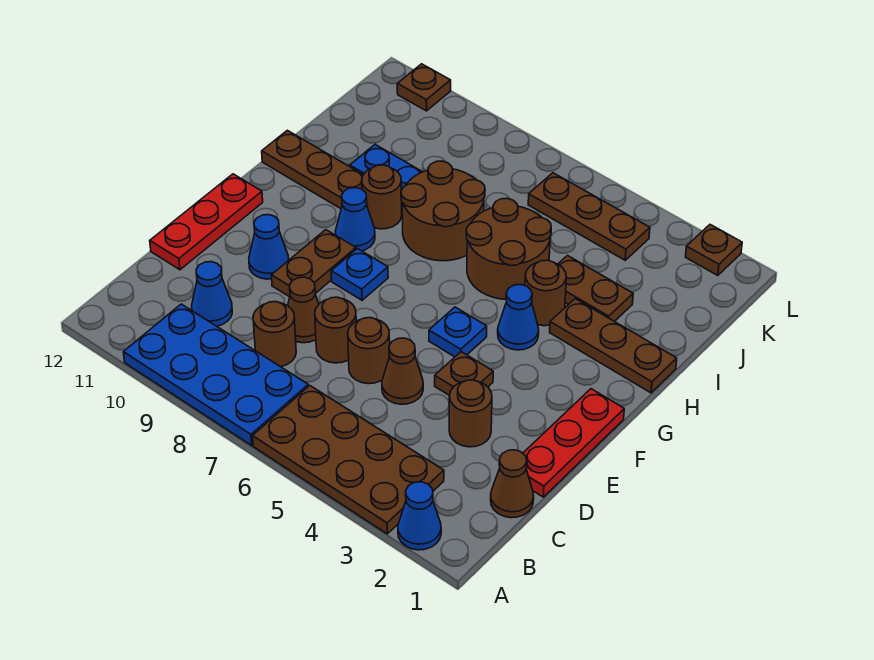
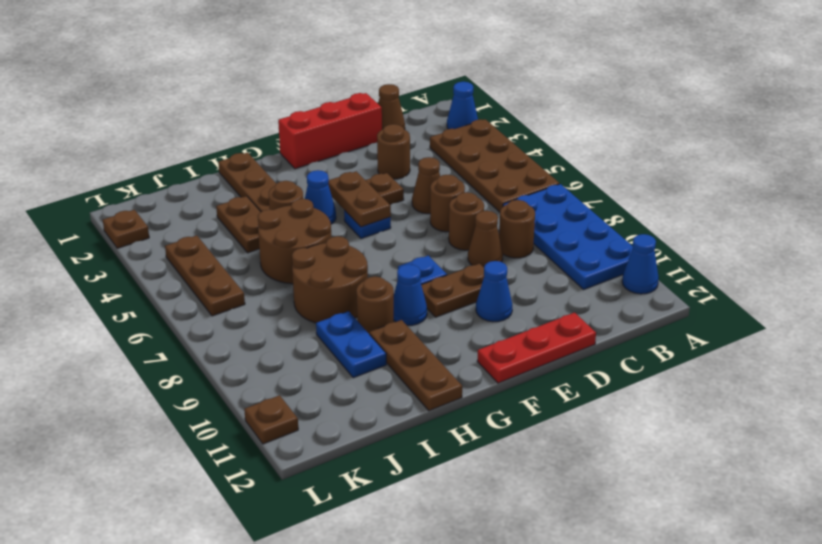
blue 1x1 cone [192,262,232,326] -> blue 1x1 cone moved to [622,234,659,294]
red 1x3 plate [523,389,624,497] -> red 1x3 brick [278,93,382,169]
none -> brown 1x2 plate [328,171,391,227]

